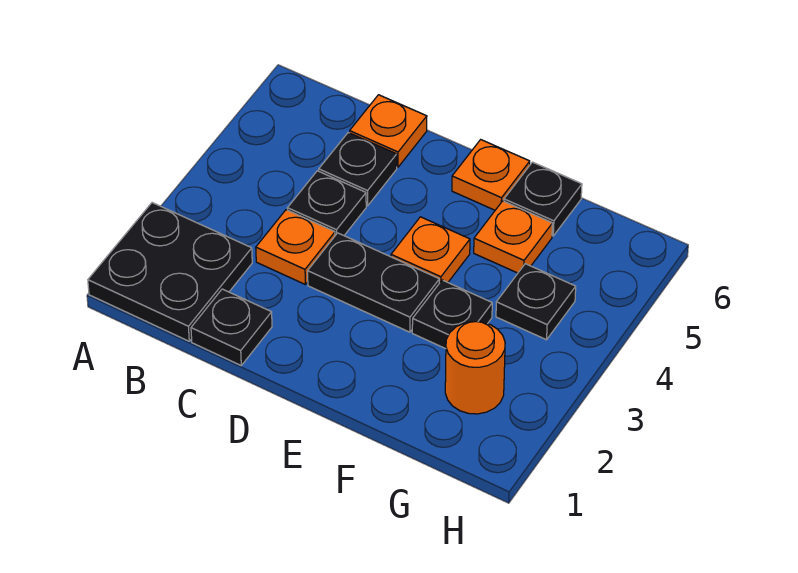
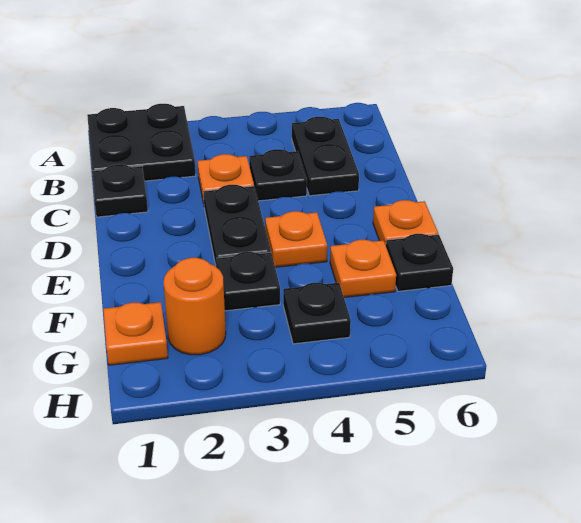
black 1x1 plate [319,133,397,206] -> black 1x2 plate [292,117,359,196]
orange 1x1 plate [350,95,427,167] -> orange 1x1 plate moved to [103,302,168,365]

